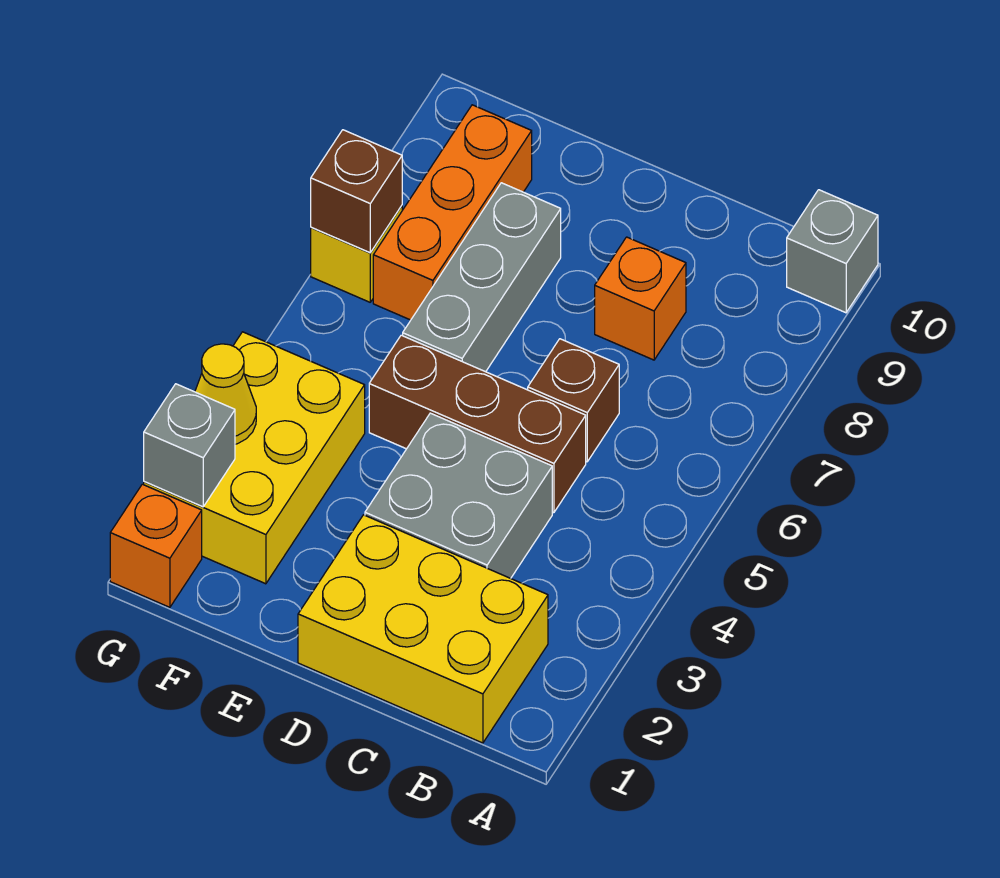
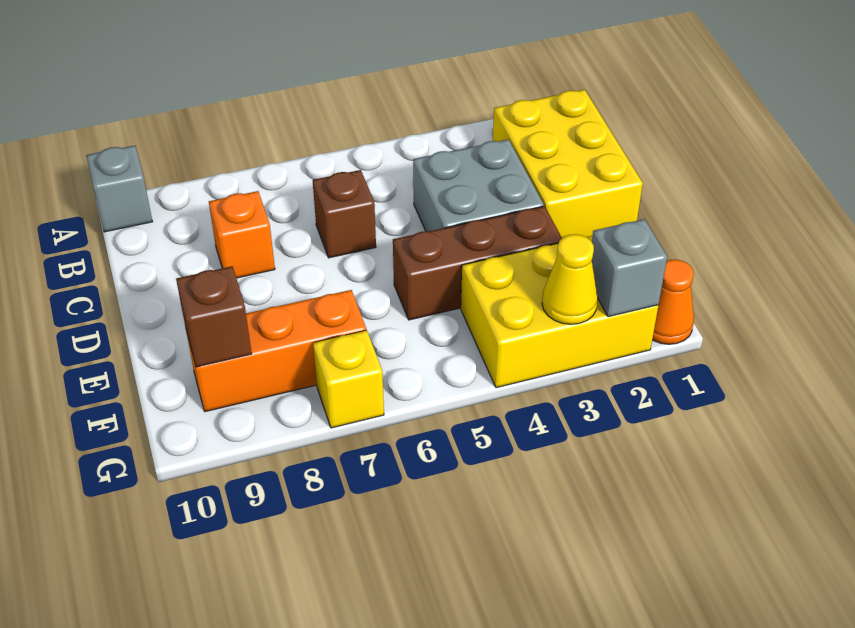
brown 1x3 brick [369,335,586,513] -> brown 1x3 brick turned to [393,206,562,320]
grey 1x3 brick [403,183,561,372] -> none
orange 1x1 brick [110,484,202,607] -> orange 1x1 cone [652,259,694,344]
brown 1x1 brick [311,130,402,253] -> brown 1x1 brick moved to [176,266,252,367]

